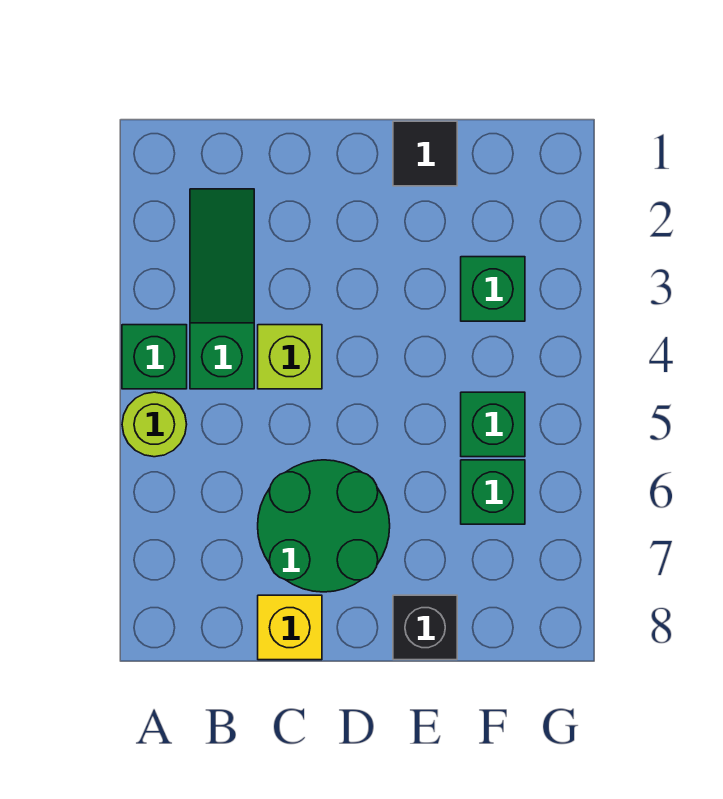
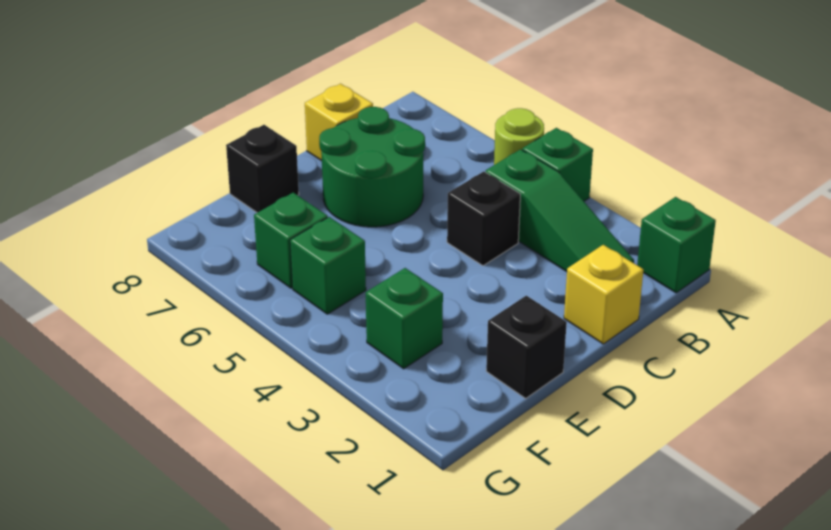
none -> green 1x1 brick [637,197,716,293]
none -> yellow 1x1 brick [564,245,643,344]
lime 1x1 brick [258,325,322,389] -> black 1x1 brick [447,172,520,266]
black 1x1 tile [393,121,457,186] -> black 1x1 brick [486,296,567,398]

